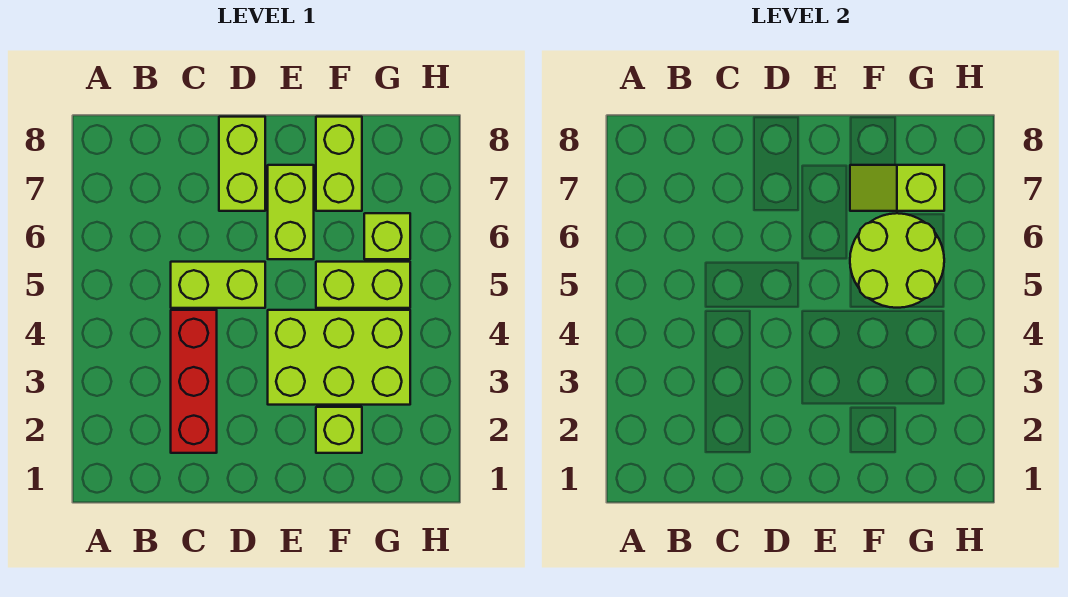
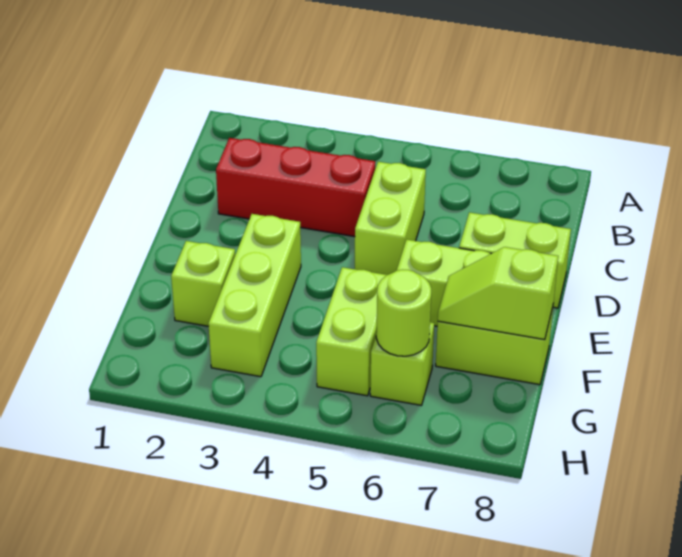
lime 2x3 brick [268,310,410,405] -> lime 1x3 brick [208,214,301,377]
lime 2x2 round brick [850,213,944,308] -> lime 1x1 round brick [376,270,431,356]
lime 1x2 slope [850,165,944,211] -> lime 1x2 slope turned to [438,247,558,340]

